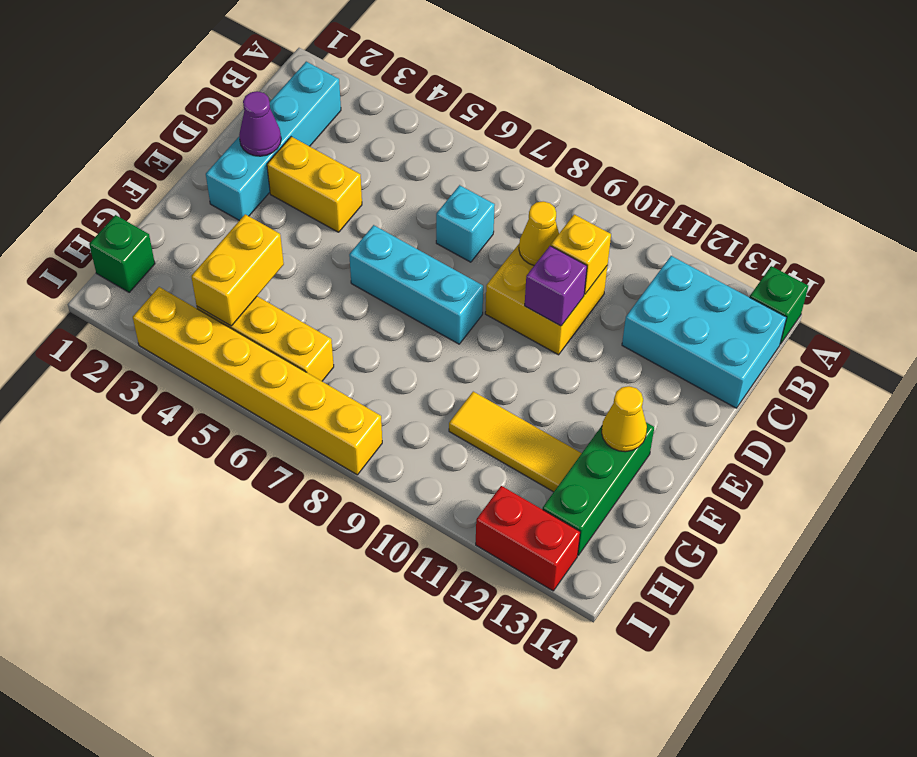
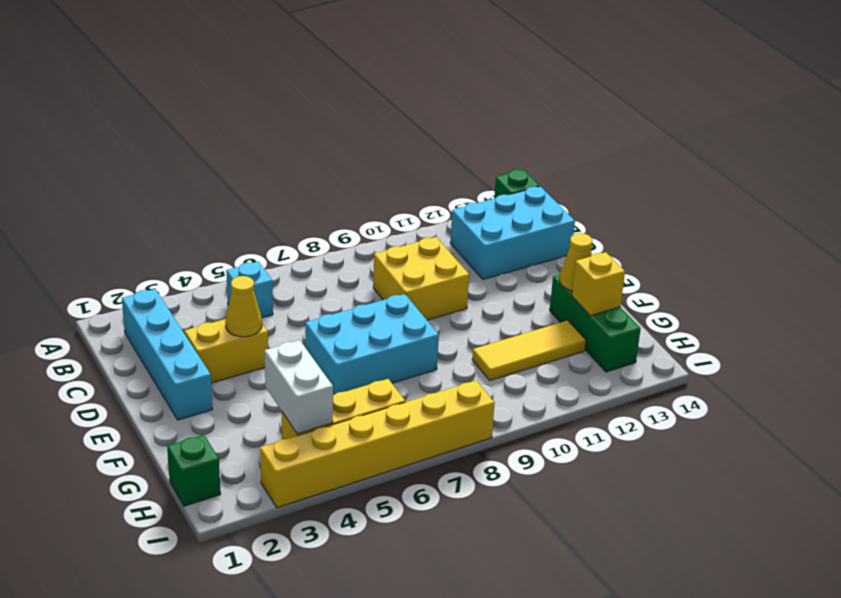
cyan 1x1 brick [436,185,495,262] -> cyan 1x1 brick moved to [226,262,273,318]
yellow 1x1 cone [519,201,559,265] -> yellow 1x1 cone moved to [225,276,262,337]
yellow 1x1 brick [551,214,611,294] -> yellow 1x1 brick moved to [572,252,625,316]
purple 1x1 cone [239,91,281,156] -> none
purple 1x1 brick [525,246,587,326] -> none
cyan 1x3 brick [349,225,483,344] -> cyan 2x3 brick [305,294,439,395]
yellow 1x2 brick [191,214,284,326] -> white 1x2 brick [265,340,333,434]
red 1x2 brick [476,486,580,591] -> none

